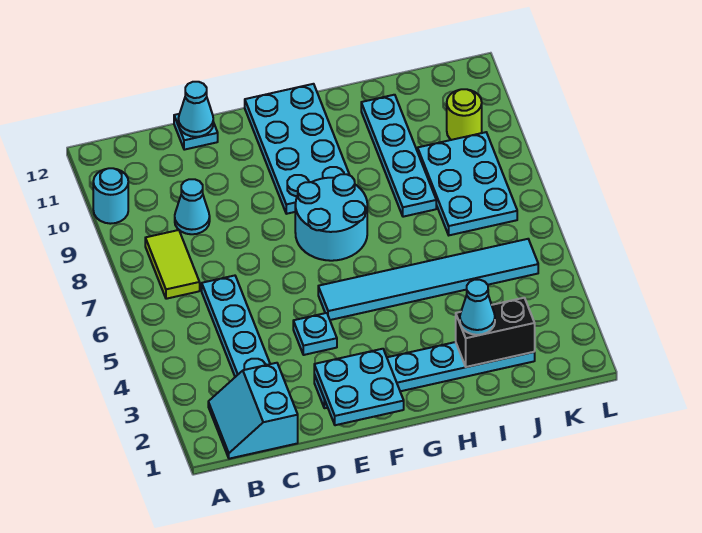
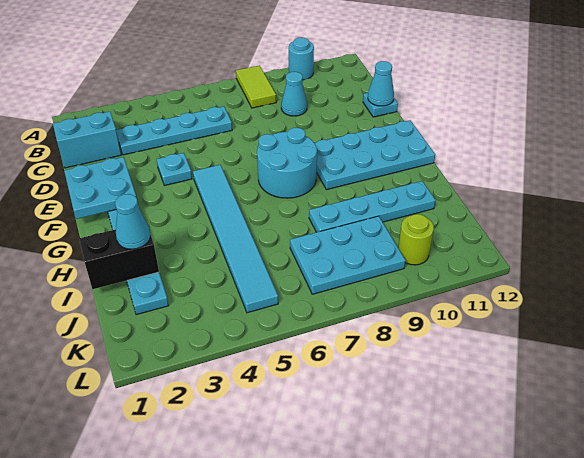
lime 1x2 tile [145,230,200,299] -> lime 1x2 tile turned to [236,66,276,108]
black 1x2 brick [456,298,535,367] -> black 1x2 brick turned to [79,222,159,289]

